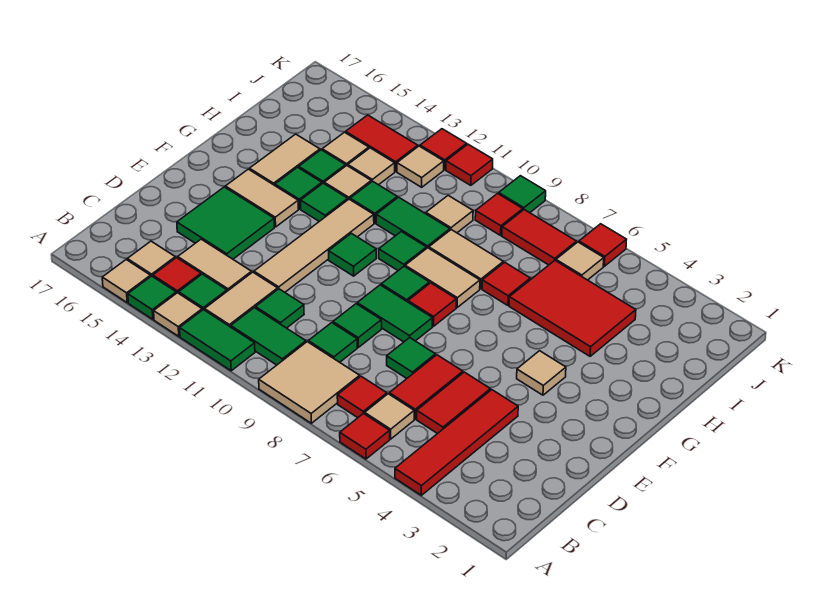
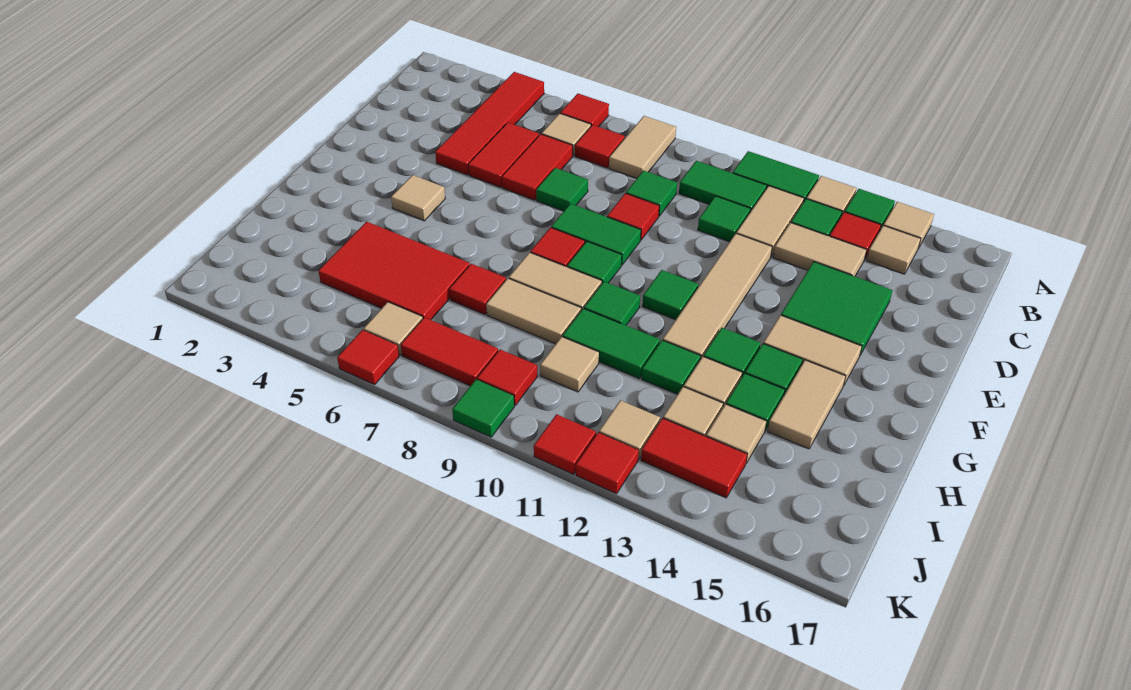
tan 2x2 tile [259,342,360,423] -> tan 1x2 tile [609,116,676,179]
green 1x1 tile [333,304,382,347] -> red 1x1 tile [607,193,659,240]

